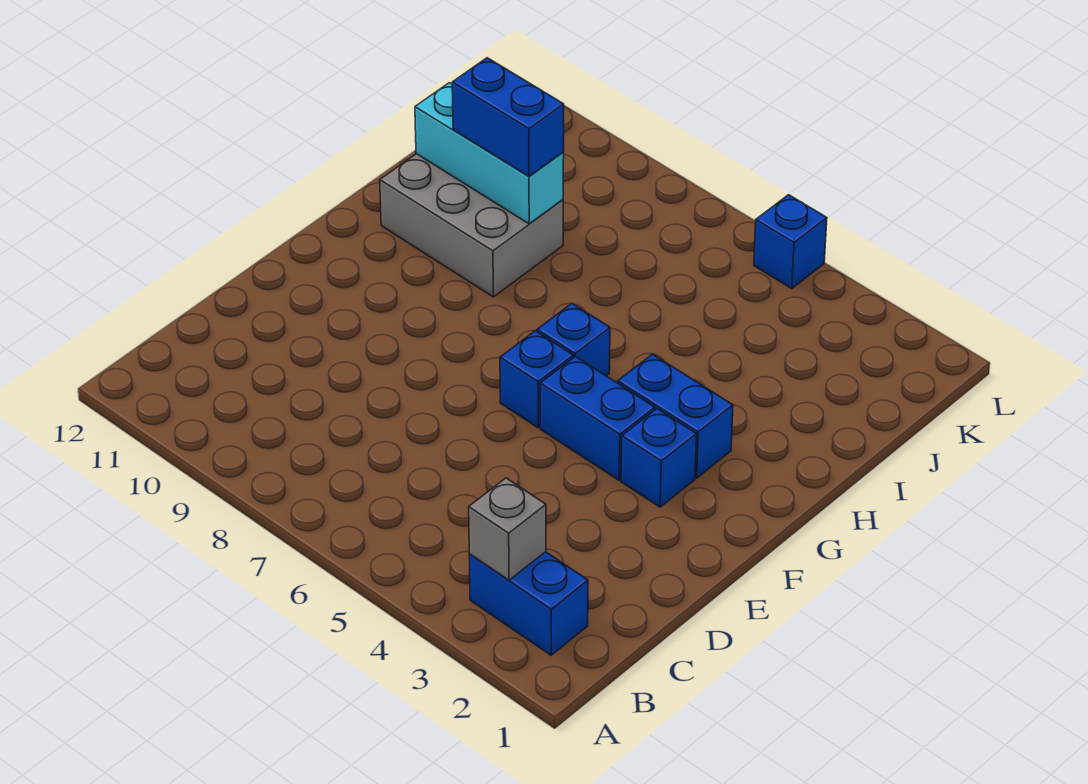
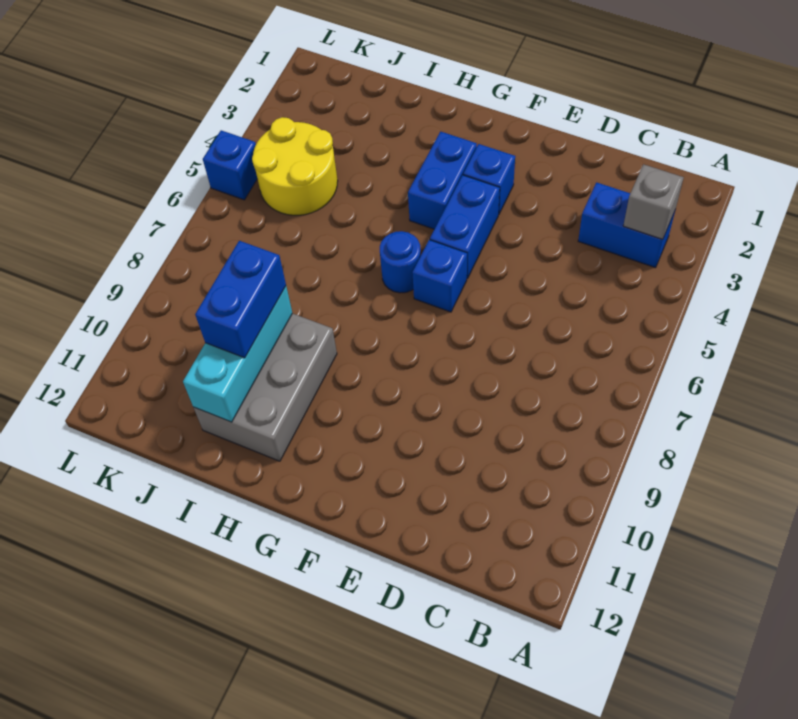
blue 1x2 brick [469,552,588,655] -> blue 1x2 brick turned to [578,182,675,268]
blue 1x1 brick [537,304,610,376] -> blue 1x1 round brick [380,231,421,293]
none -> yellow 2x2 round brick [252,117,338,215]

